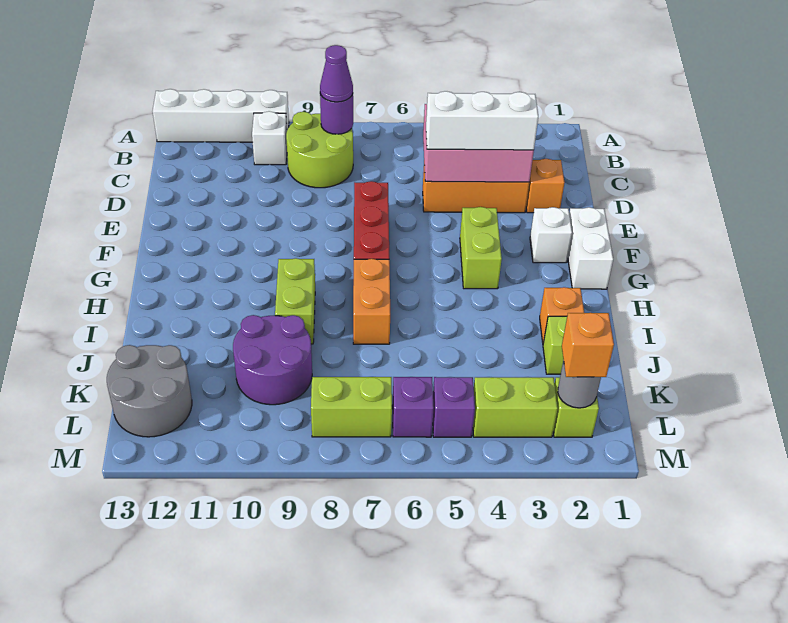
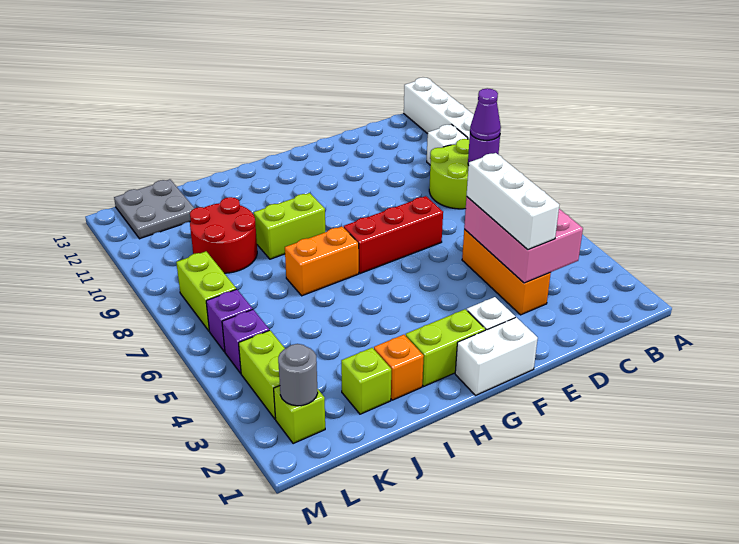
orange 1x1 brick [526,159,565,213] -> none
lime 1x2 brick [460,207,502,289] -> lime 1x2 brick moved to [406,309,485,386]
purple 2x2 round brick [233,315,312,405] -> red 2x2 round brick [190,197,257,273]
grey 2x2 round brick [107,345,192,437] -> grey 2x2 plate [114,179,194,239]
orange 1x1 brick [562,313,614,377] -> none

